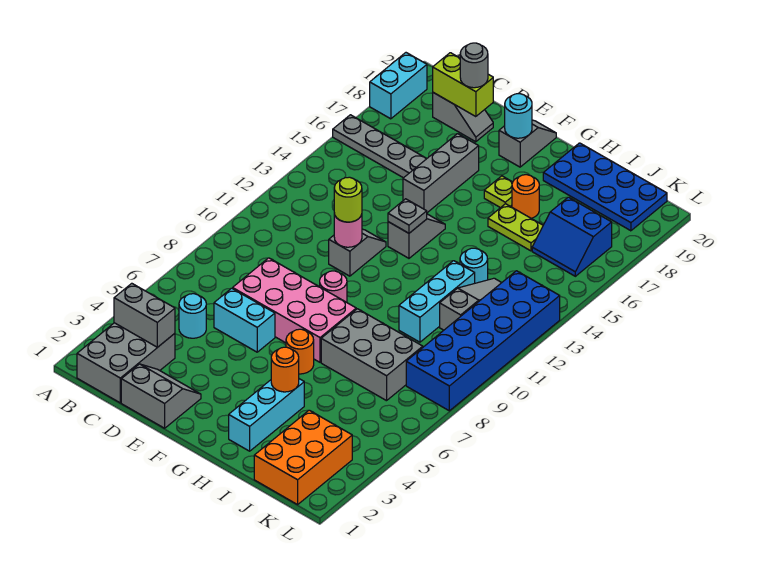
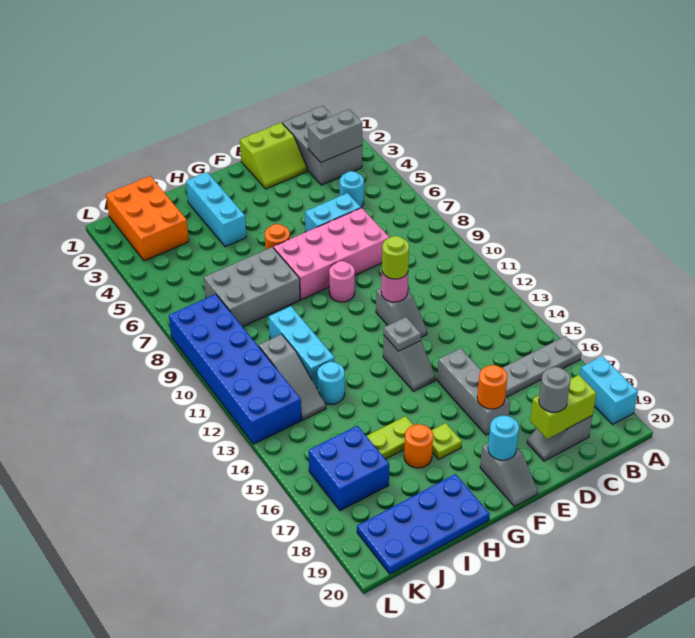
grey 2x2 slope [121,364,201,428] -> lime 2x2 slope [240,123,307,189]
orange 1x1 round brick [271,347,299,392] -> orange 1x1 round brick moved to [477,365,507,409]
blue 2x2 slope [532,197,612,276] -> blue 2x2 brick [309,426,389,511]

